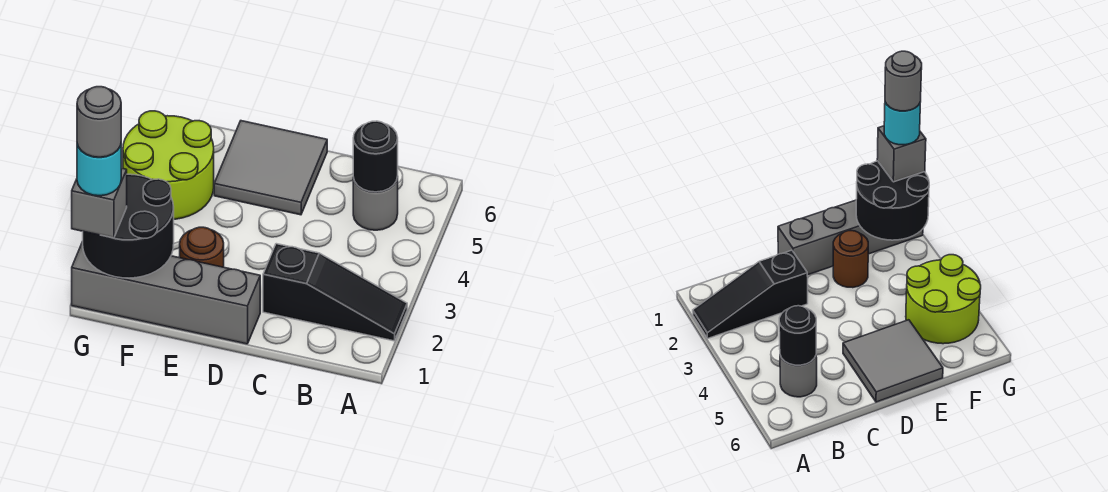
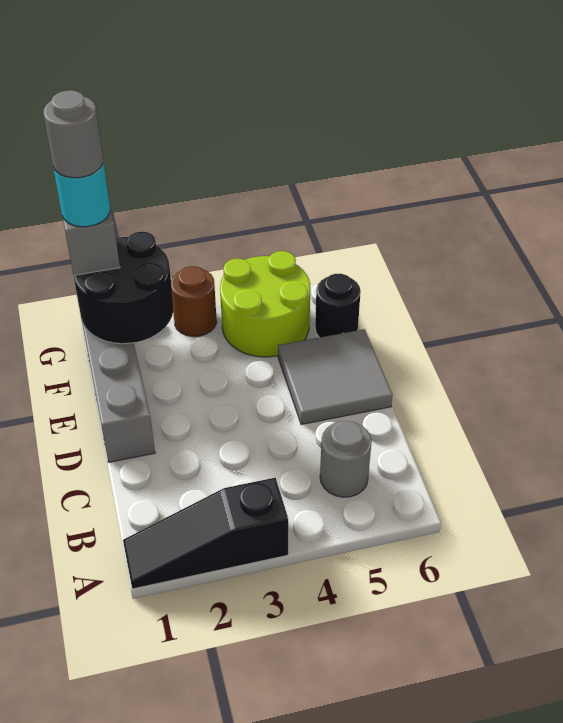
black 1x3 slope [263,244,407,341] -> black 1x3 slope turned to [123,478,288,589]
black 1x1 round brick [353,121,398,192] -> black 1x1 round brick moved to [315,273,361,337]
brown 1x1 round brick [180,227,224,267] -> brown 1x1 round brick moved to [171,266,217,337]

